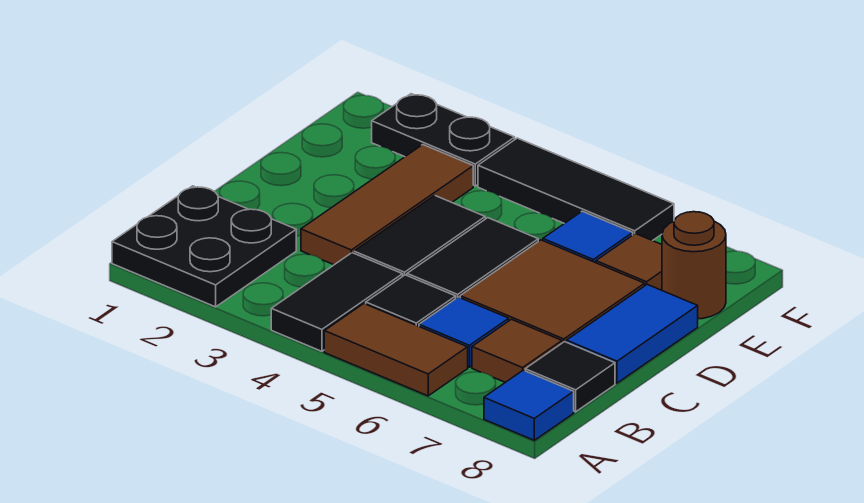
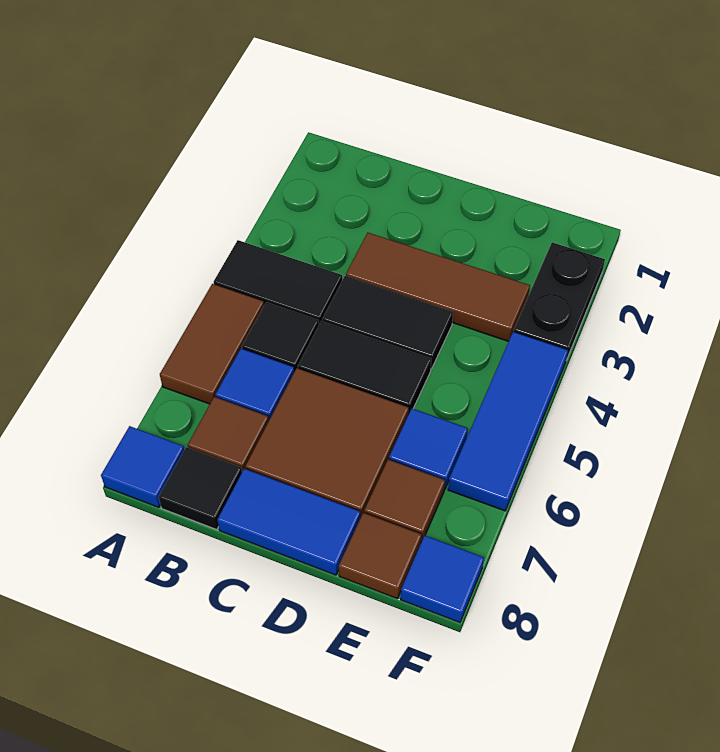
black 2x2 plate [112,186,296,307] -> none
brown 1x1 round brick [662,212,726,319] -> brown 1x1 tile [339,513,421,599]
black 1x3 tile [478,138,674,241] -> blue 1x3 tile [448,332,568,511]
none -> blue 1x1 tile [401,536,484,622]

